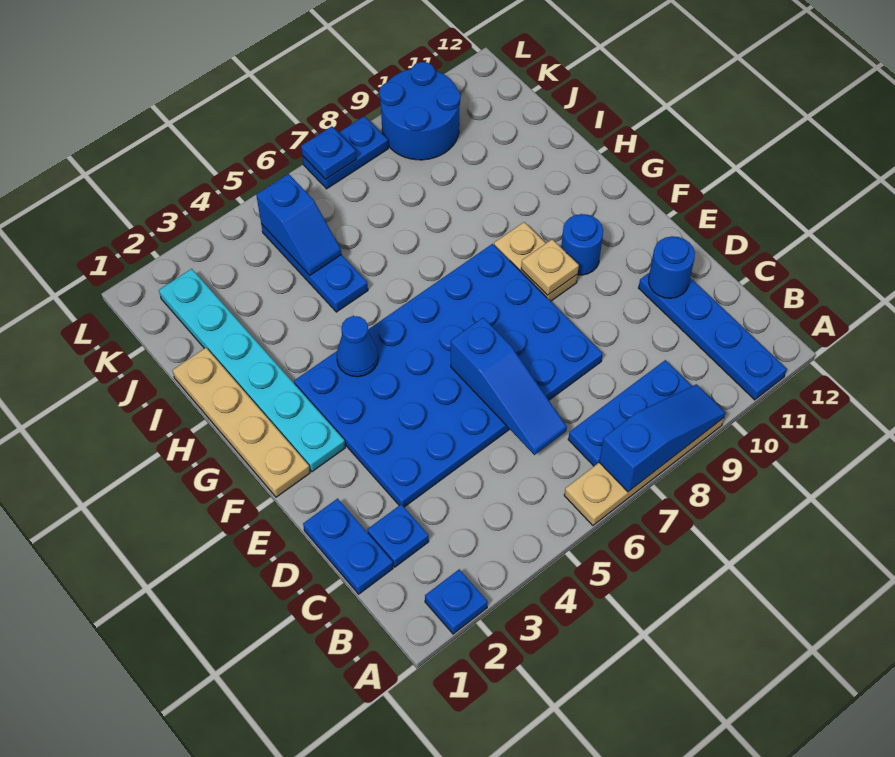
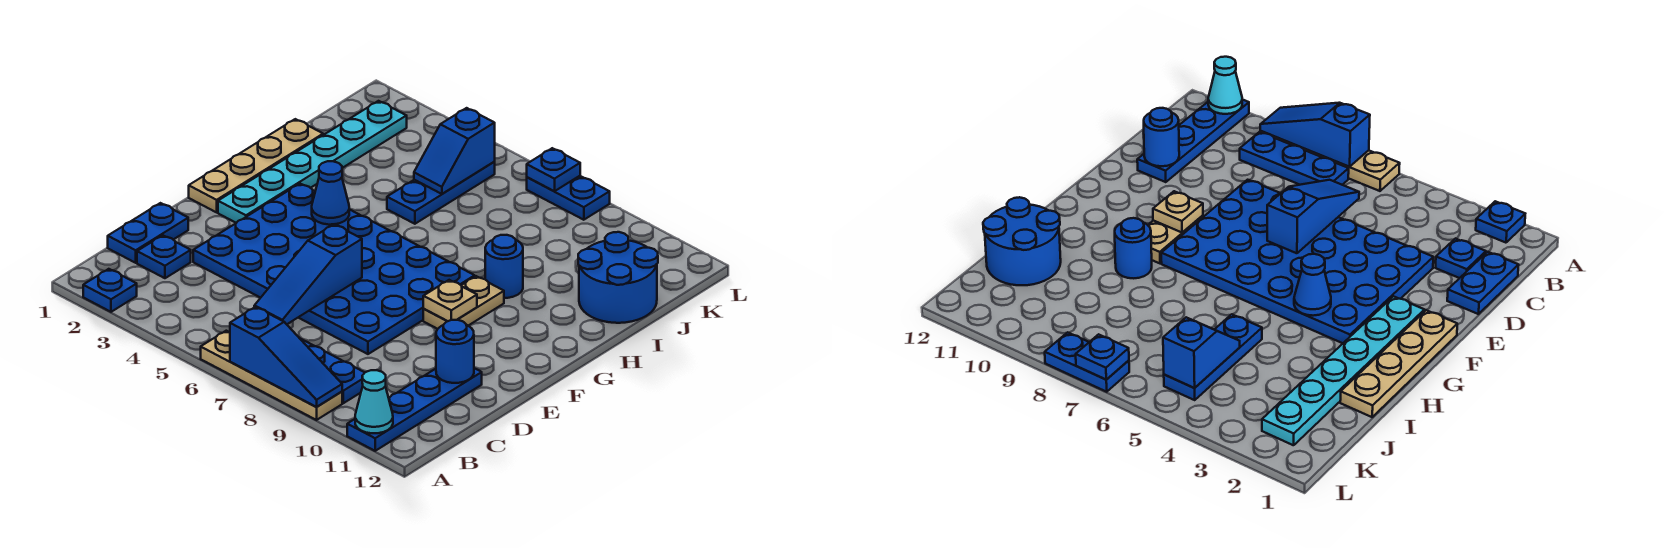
none -> cyan 1x1 cone [355,370,393,433]
blue 1x1 round brick [561,214,603,275] -> blue 1x1 round brick moved to [485,235,523,298]
blue 2x2 round brick [379,62,461,160] -> blue 2x2 round brick moved to [578,232,658,323]

